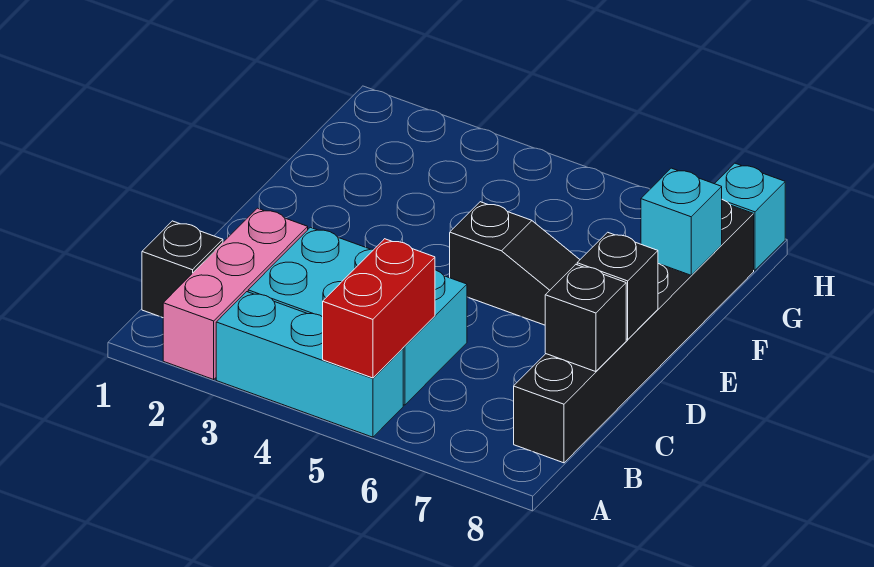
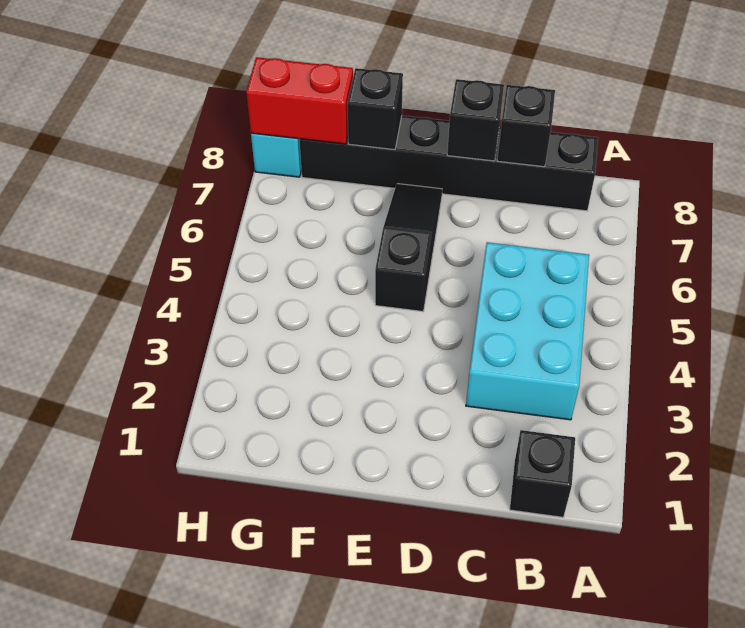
pink 1x3 brick [163,208,308,379] -> none
cyan 1x3 brick [216,292,403,437] -> none
red 1x2 brick [323,239,435,378] -> red 1x2 brick moved to [246,57,353,144]
cyan 1x1 brick [641,168,722,275] -> black 1x1 brick [347,68,403,150]

